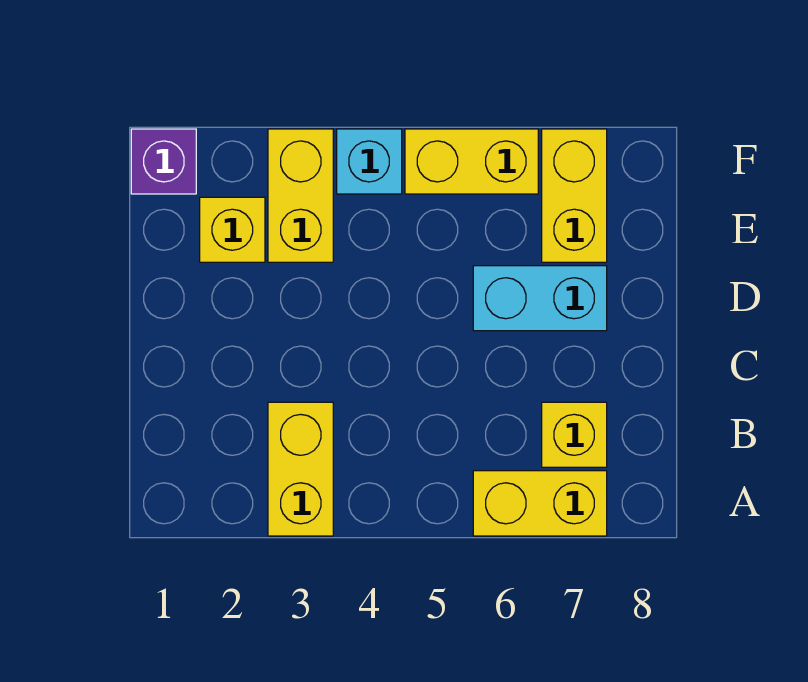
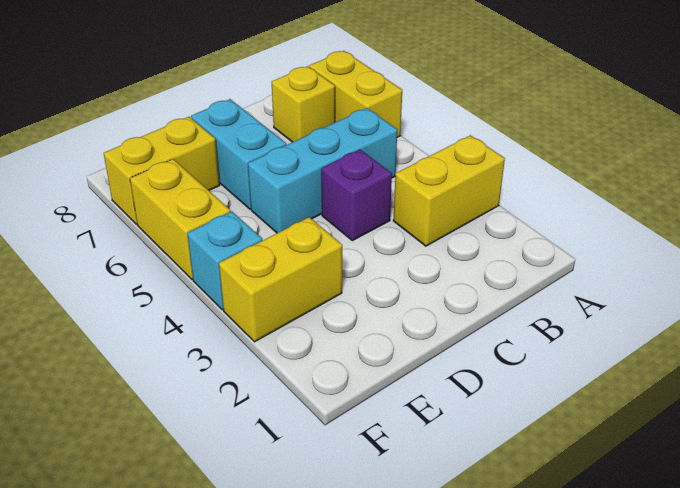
none -> cyan 1x3 brick [248,108,397,233]
yellow 1x1 brick [200,197,265,262] -> none
purple 1x1 brick [131,129,196,194] -> purple 1x1 brick moved to [321,150,392,241]

